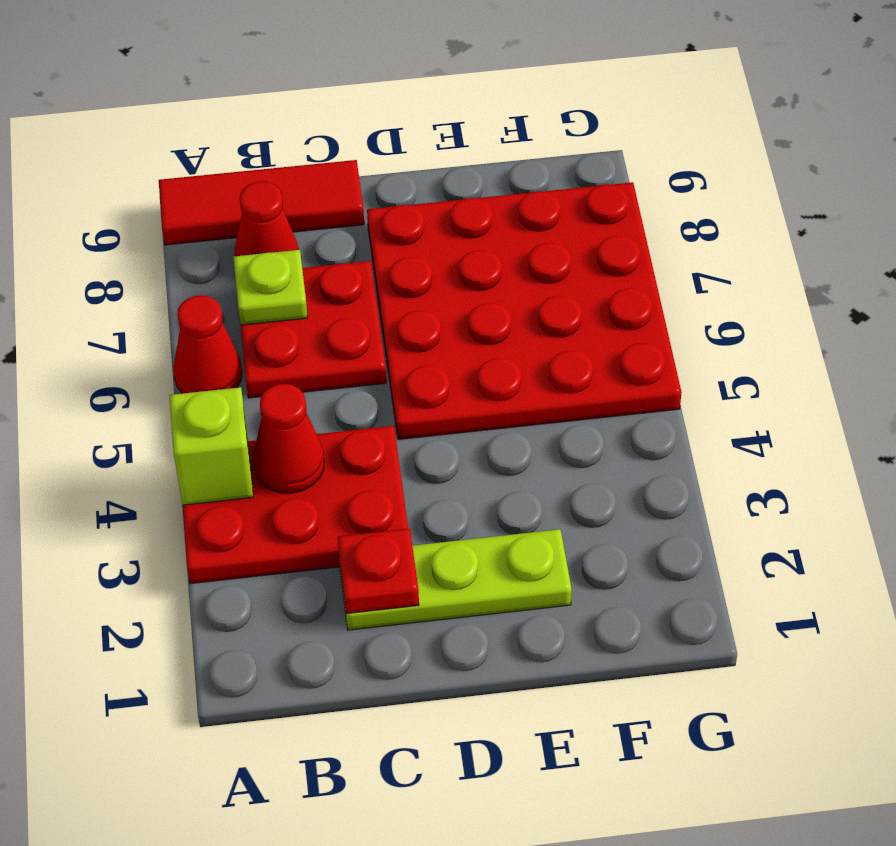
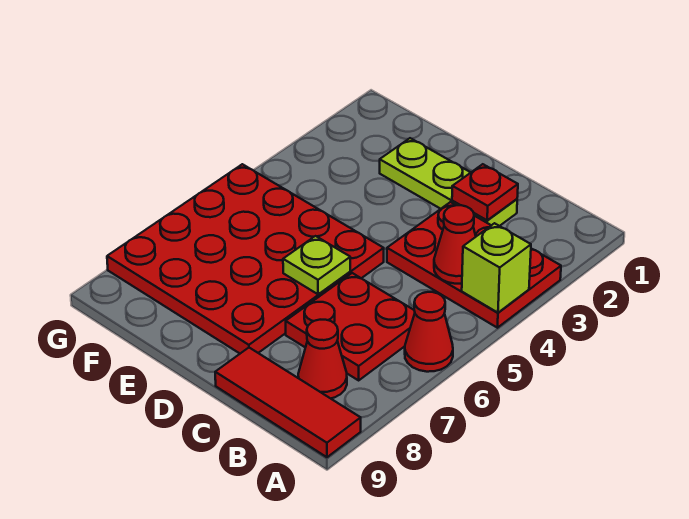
lime 1x1 plate [234,250,308,325] -> lime 1x1 plate moved to [283,236,350,294]

